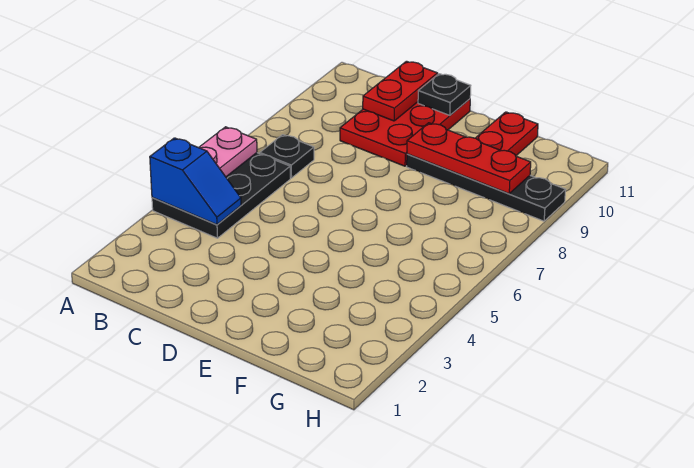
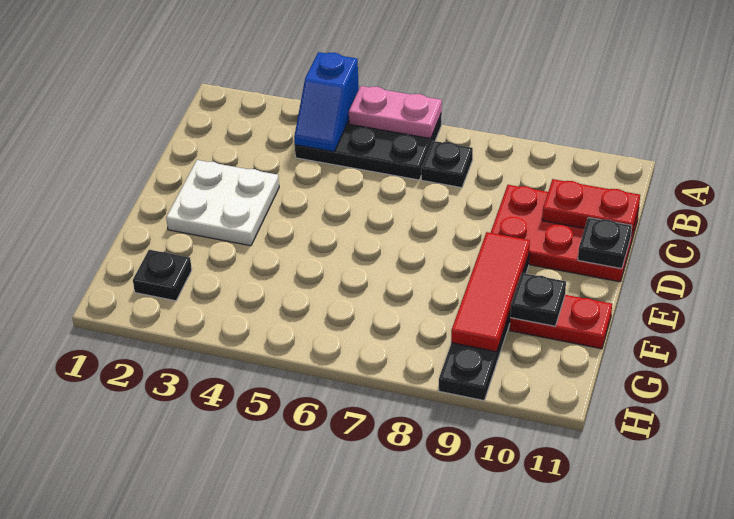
none -> white 2x2 plate [166,160,279,246]
red 1x3 plate [407,123,531,194] -> red 1x3 tile [451,232,530,352]
none -> black 1x1 plate [510,273,566,326]
none -> black 1x1 plate [133,250,192,301]

